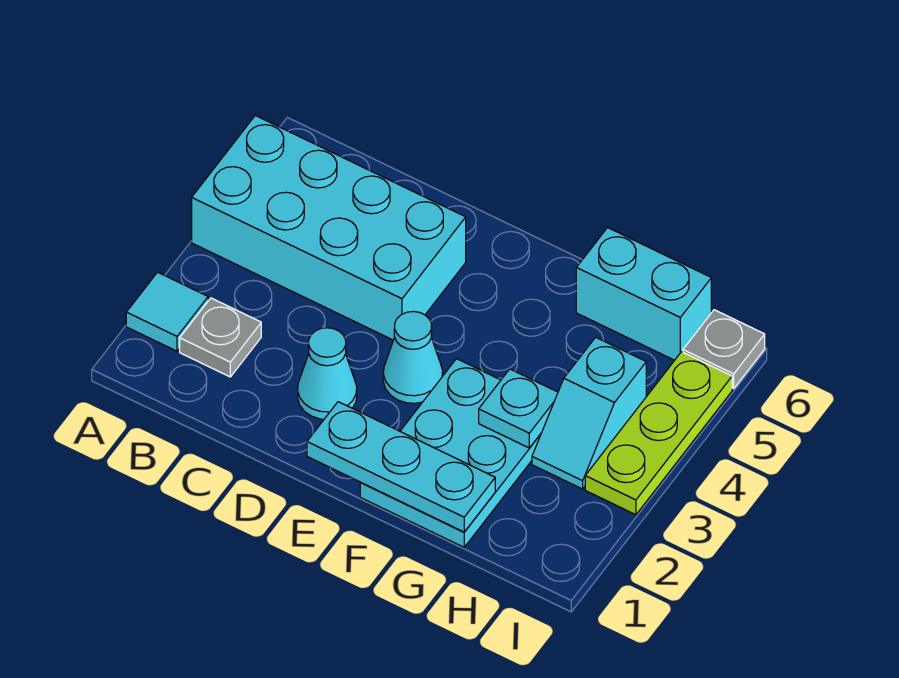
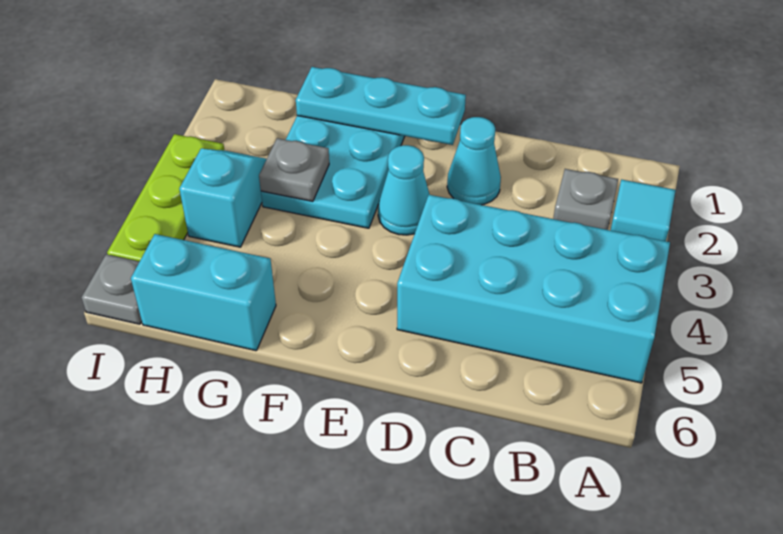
cyan 1x1 plate [479,369,558,448] -> grey 1x1 plate [259,138,329,201]

